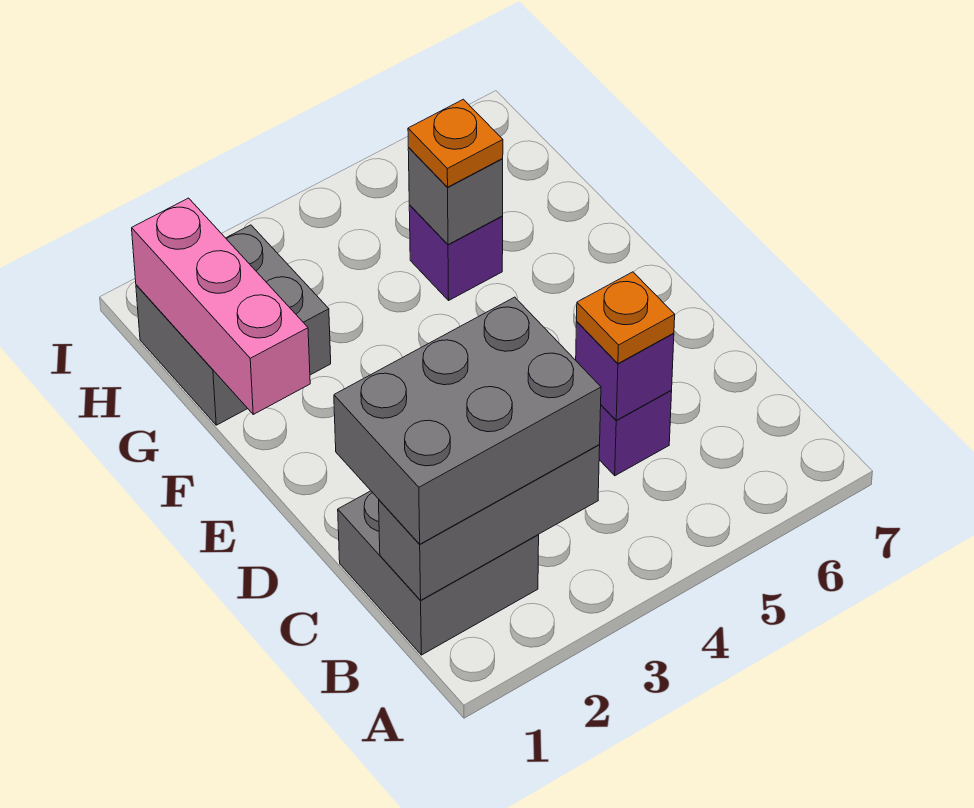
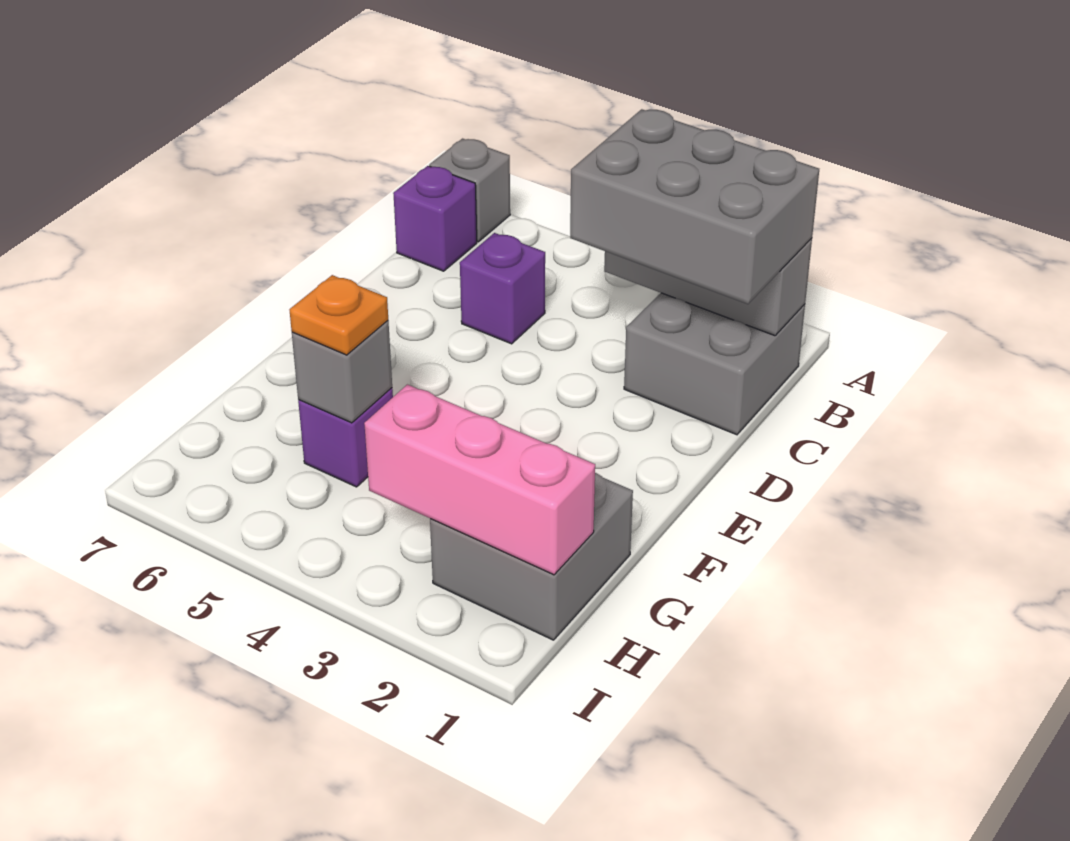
none -> grey 1x1 brick [429,139,510,242]
purple 1x1 brick [576,322,674,420] -> purple 1x1 brick moved to [393,166,477,271]
orange 1x1 plate [577,272,675,364] -> none
pink 1x3 brick [132,198,310,414] -> pink 1x3 brick turned to [364,385,595,575]

